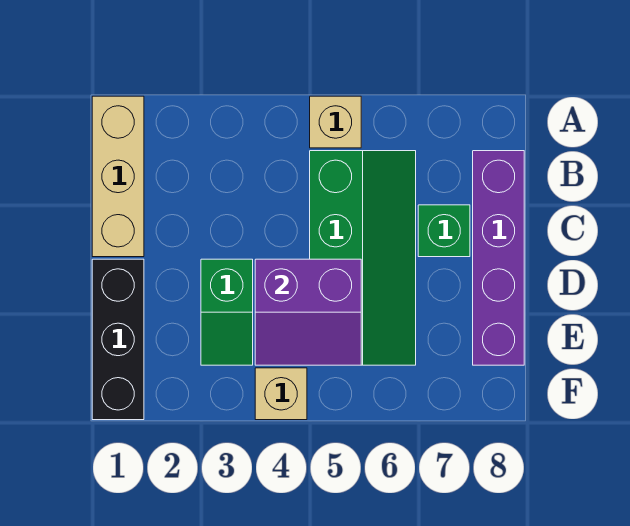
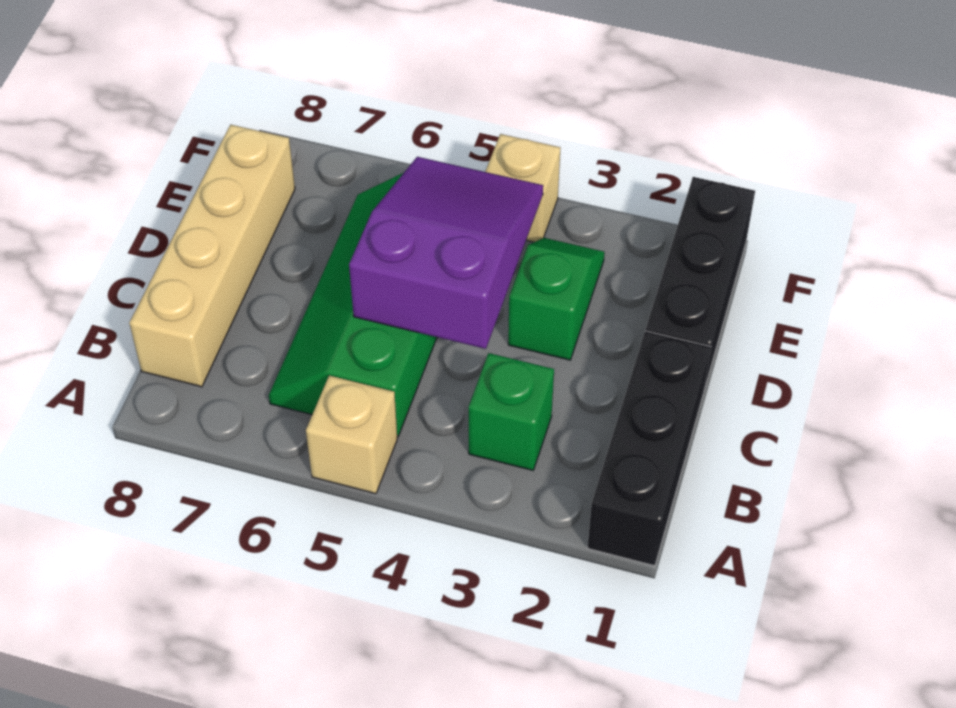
tan 1x3 brick [92,96,144,257] -> black 1x3 brick [587,331,711,566]
purple 1x4 brick [473,151,524,365] -> tan 1x4 brick [129,125,295,387]
green 1x1 brick [418,205,470,257] -> green 1x1 brick moved to [469,353,554,470]
purple 2x2 slope [255,259,361,365] -> purple 2x3 slope [349,157,543,349]

